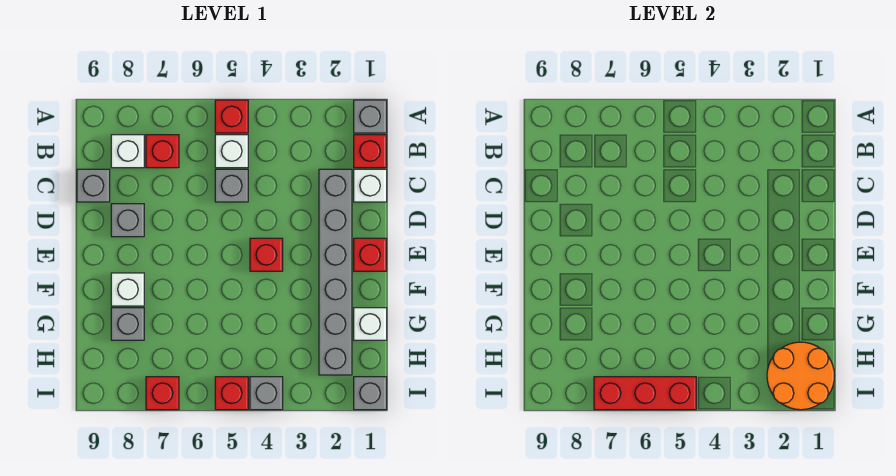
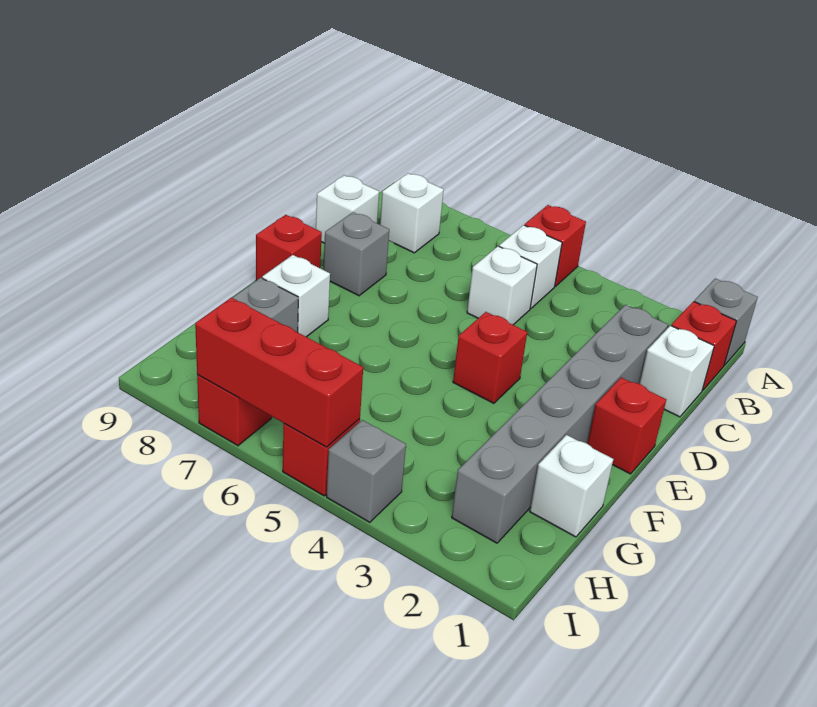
red 1x1 brick [146,135,179,168] -> red 1x1 brick moved to [256,215,322,280]
grey 1x1 brick [215,169,248,202] -> white 1x1 brick [467,246,537,325]
grey 1x1 brick [77,169,110,202] -> white 1x1 brick [316,175,379,243]
orange 2x2 round brick [767,342,835,410] -> none
grey 1x1 brick [354,377,387,410] -> none

